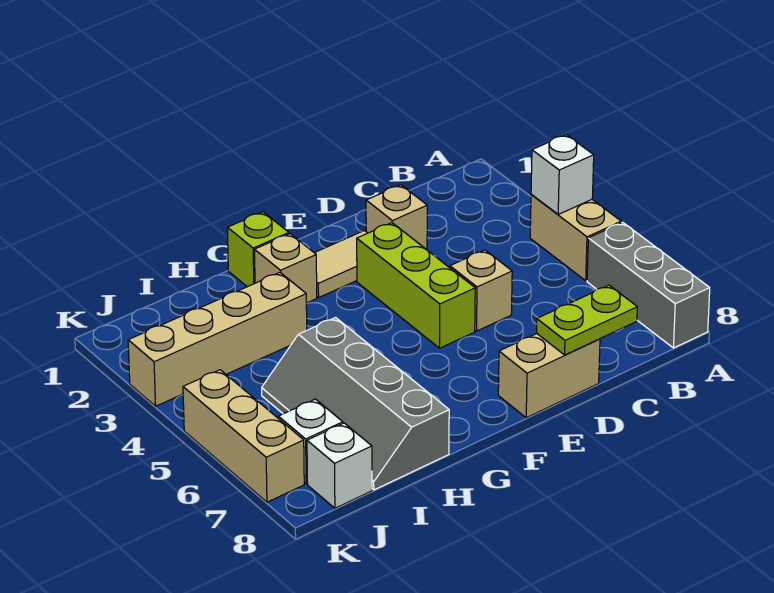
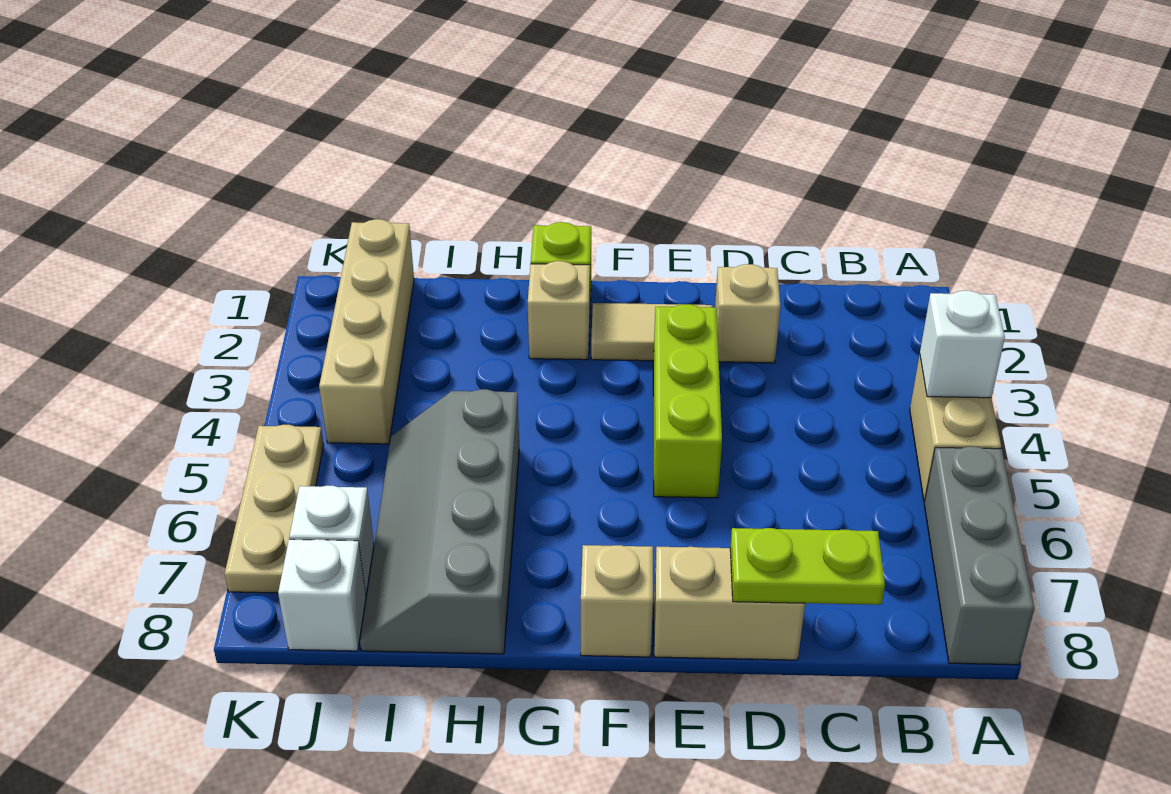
tan 1x1 brick [450,250,512,331] -> tan 1x1 brick moved to [581,545,653,657]
tan 1x4 brick [128,272,307,406] -> tan 1x4 brick turned to [319,219,414,444]
tan 1x3 brick [183,370,304,502] -> tan 1x3 plate [225,425,324,593]

